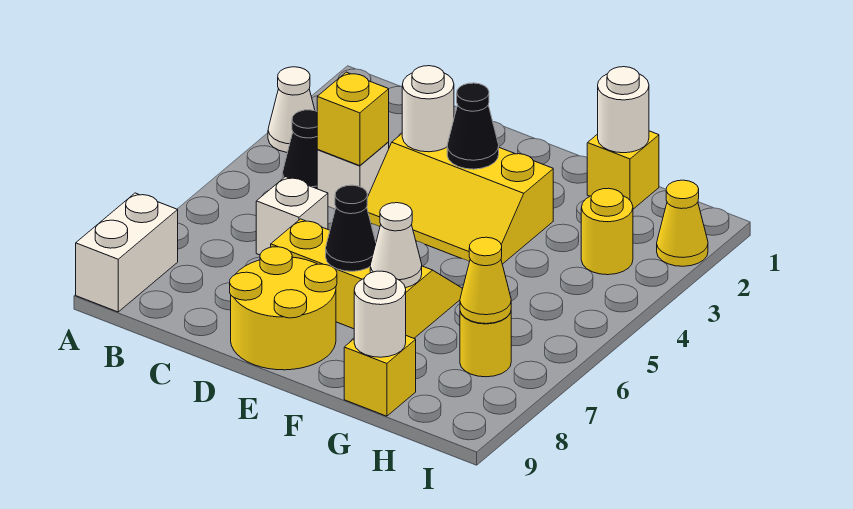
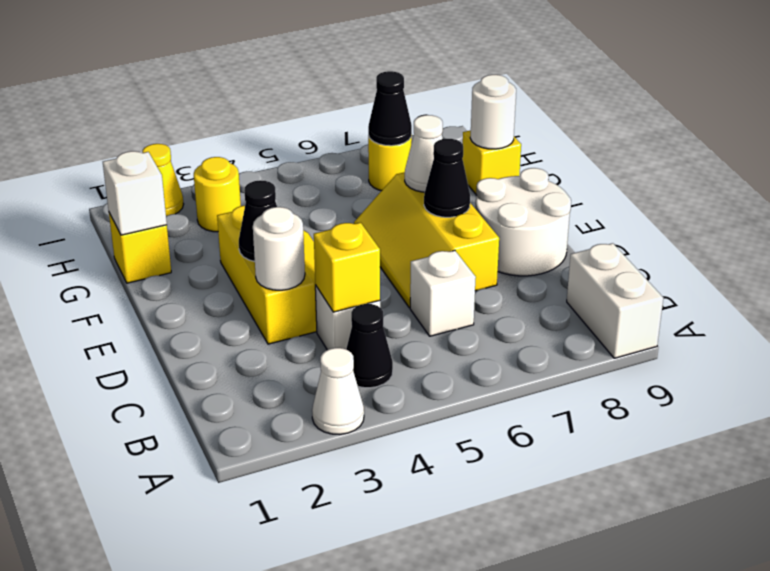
white 1x2 brick [76,193,178,312] -> white 1x2 brick turned to [567,243,663,358]
yellow 2x2 round brick [230,247,337,370] -> white 2x2 round brick [475,168,571,276]
white 1x1 round brick [598,67,649,153] -> white 1x1 brick [103,151,167,235]
yellow 1x1 cone [460,237,511,324] -> black 1x1 cone [368,71,412,146]

